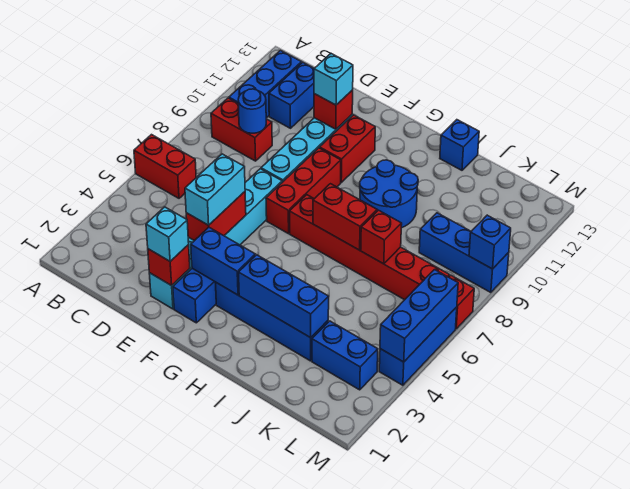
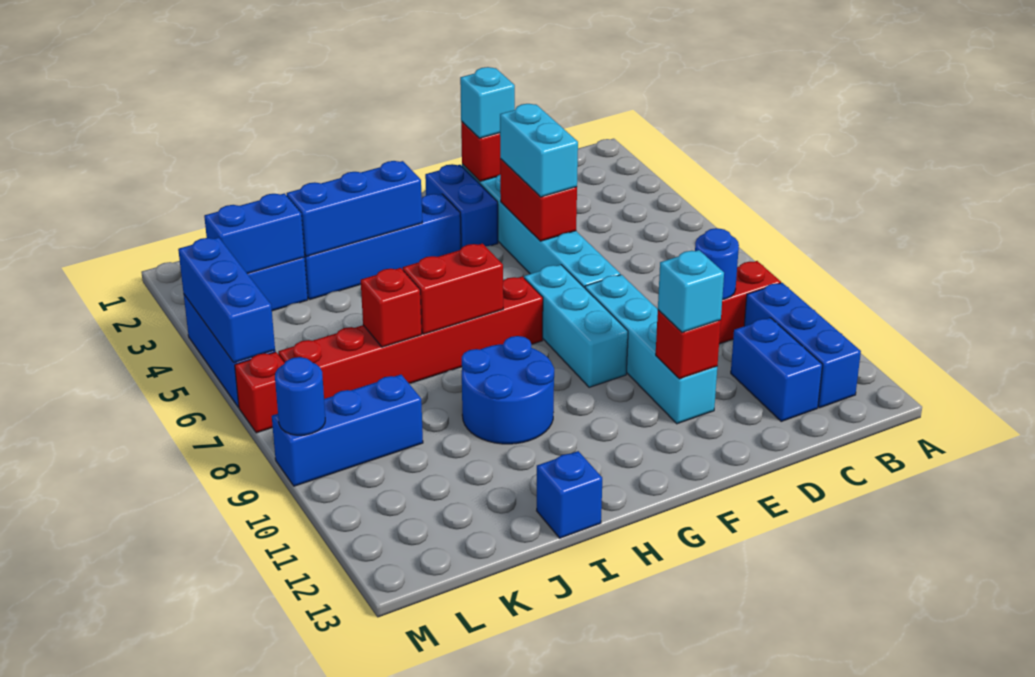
red 1x2 brick [134,135,196,198] -> none
blue 1x2 brick [191,227,255,295] -> blue 1x2 brick moved to [204,193,305,274]
red 1x3 brick [266,148,341,234] -> cyan 1x3 brick [524,265,628,387]
red 1x2 brick [320,115,375,182] -> none
blue 1x1 brick [469,215,511,269] -> blue 1x1 round brick [275,357,325,435]

